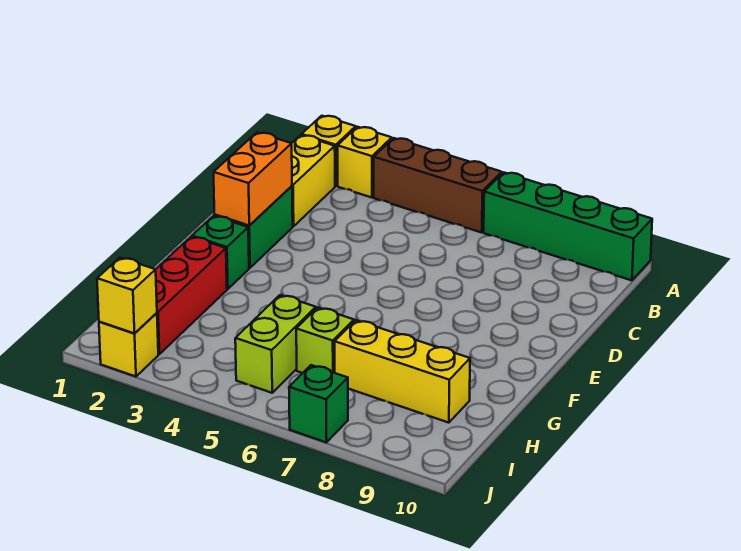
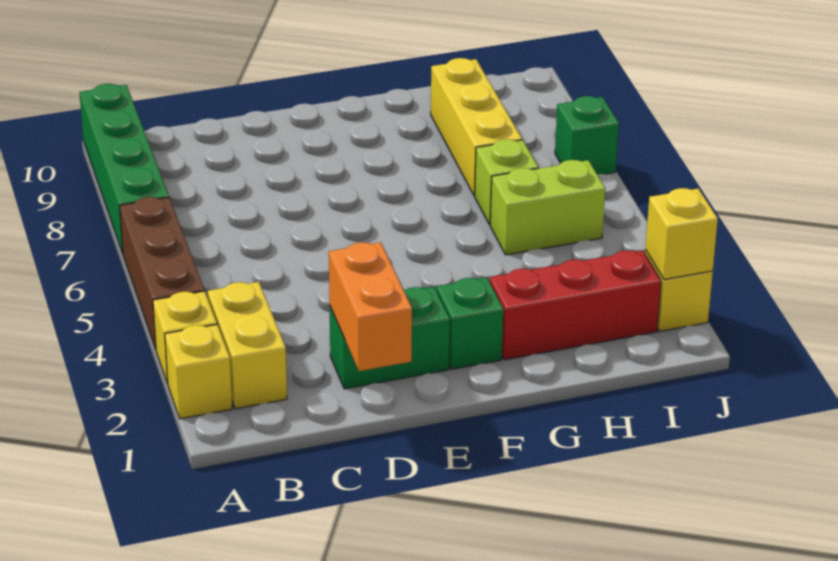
yellow 1x2 brick [292,135,335,226] -> yellow 1x2 brick turned to [208,282,287,409]
orange 1x2 brick [214,132,292,226] -> orange 1x2 brick turned to [329,242,412,371]

